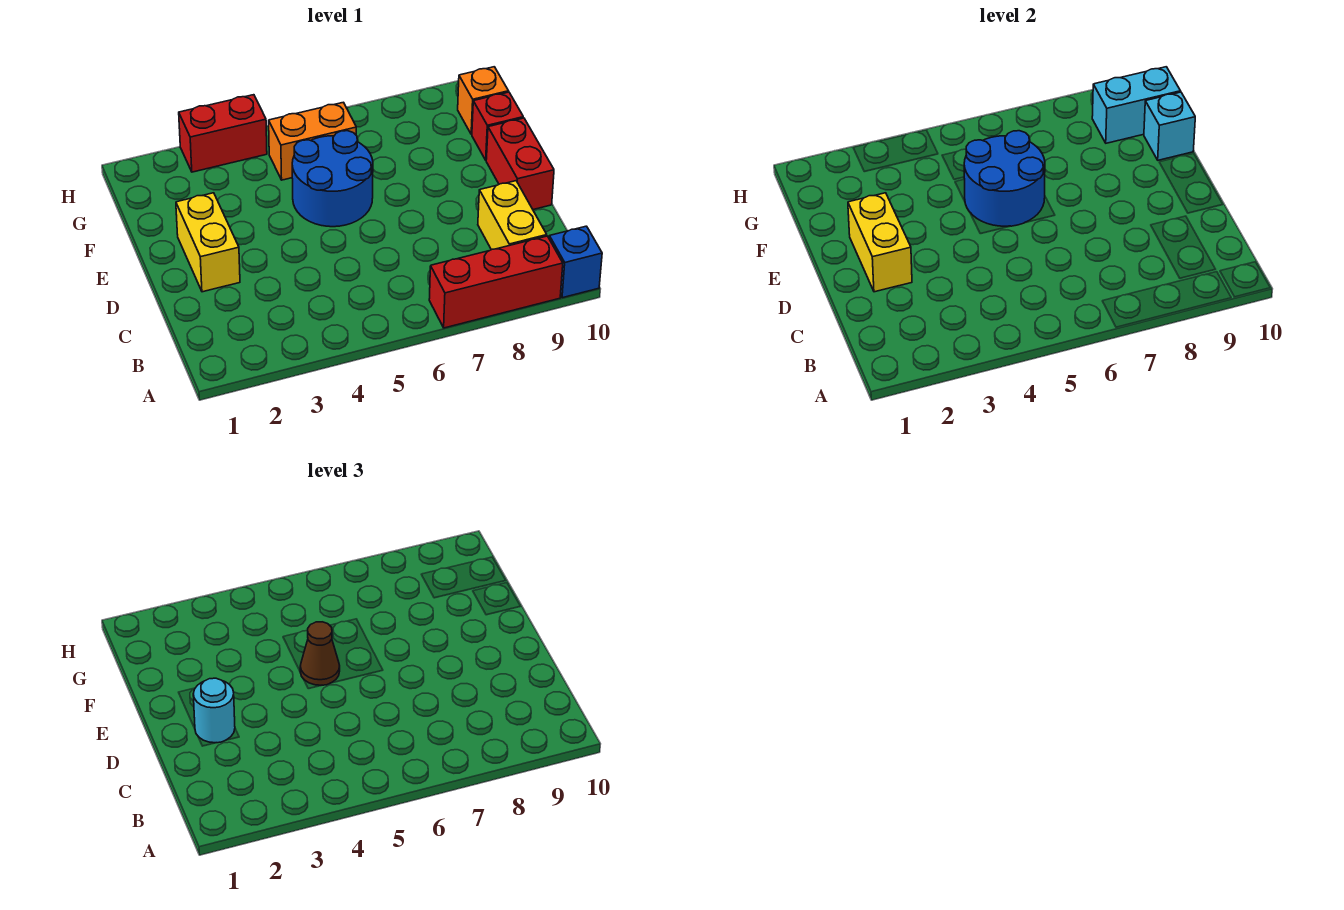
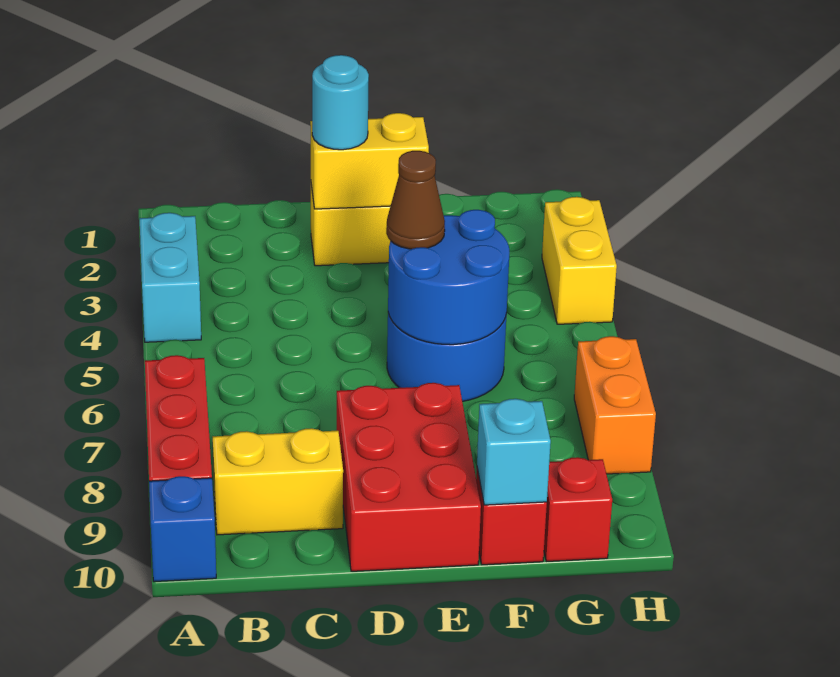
red 1x2 brick [486,118,554,209] -> red 2x3 brick [336,383,481,571]
orange 1x2 brick [269,102,356,180] -> orange 1x2 brick moved to [574,336,656,474]
cyan 1x2 brick [1092,67,1180,143] -> cyan 1x2 brick moved to [140,213,201,342]
orange 1x1 brick [458,67,508,134] -> red 1x1 brick [544,457,612,561]
red 1x2 brick [179,95,267,172] -> yellow 1x2 brick [542,197,617,324]

